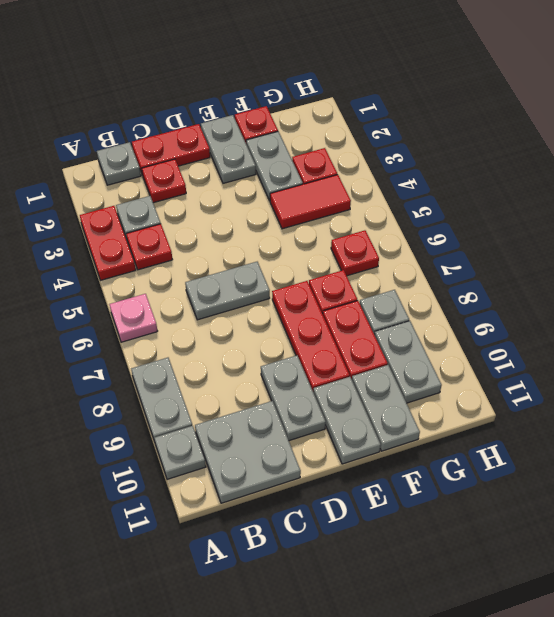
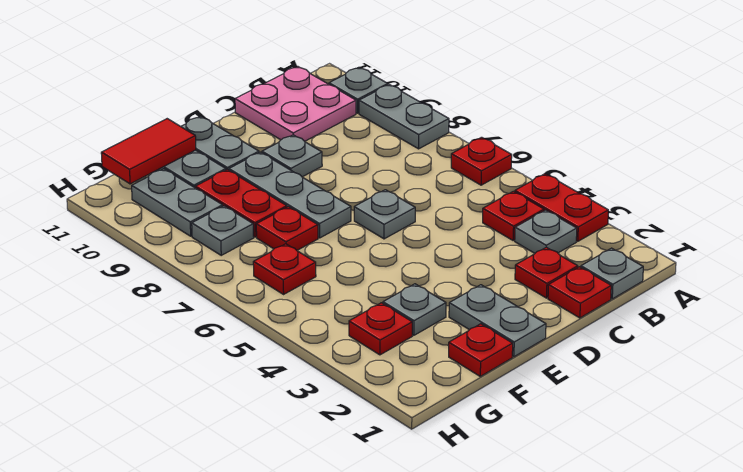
pink 1x1 plate [109,294,157,342] -> red 1x1 plate [451,137,512,185]
grey 2x2 plate [195,401,301,503] -> pink 2x2 plate [235,67,356,141]
red 1x2 plate [132,124,210,175] -> red 1x1 plate [548,267,611,318]
grey 1x2 plate [185,262,270,320] -> grey 1x1 plate [354,190,415,239]
grey 1x2 plate [261,355,326,441] -> grey 1x1 plate [262,135,322,177]
red 1x3 plate [272,281,349,390] -> grey 1x3 plate [229,152,351,238]
grey 1x2 plate [246,132,303,201] -> grey 1x1 plate [383,284,446,335]
red 1x2 tile [270,175,351,229] -> red 1x2 tile moved to [101,119,196,184]

